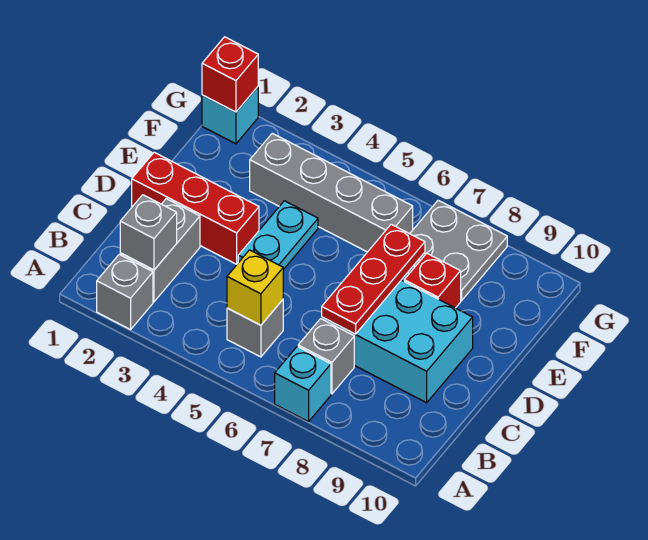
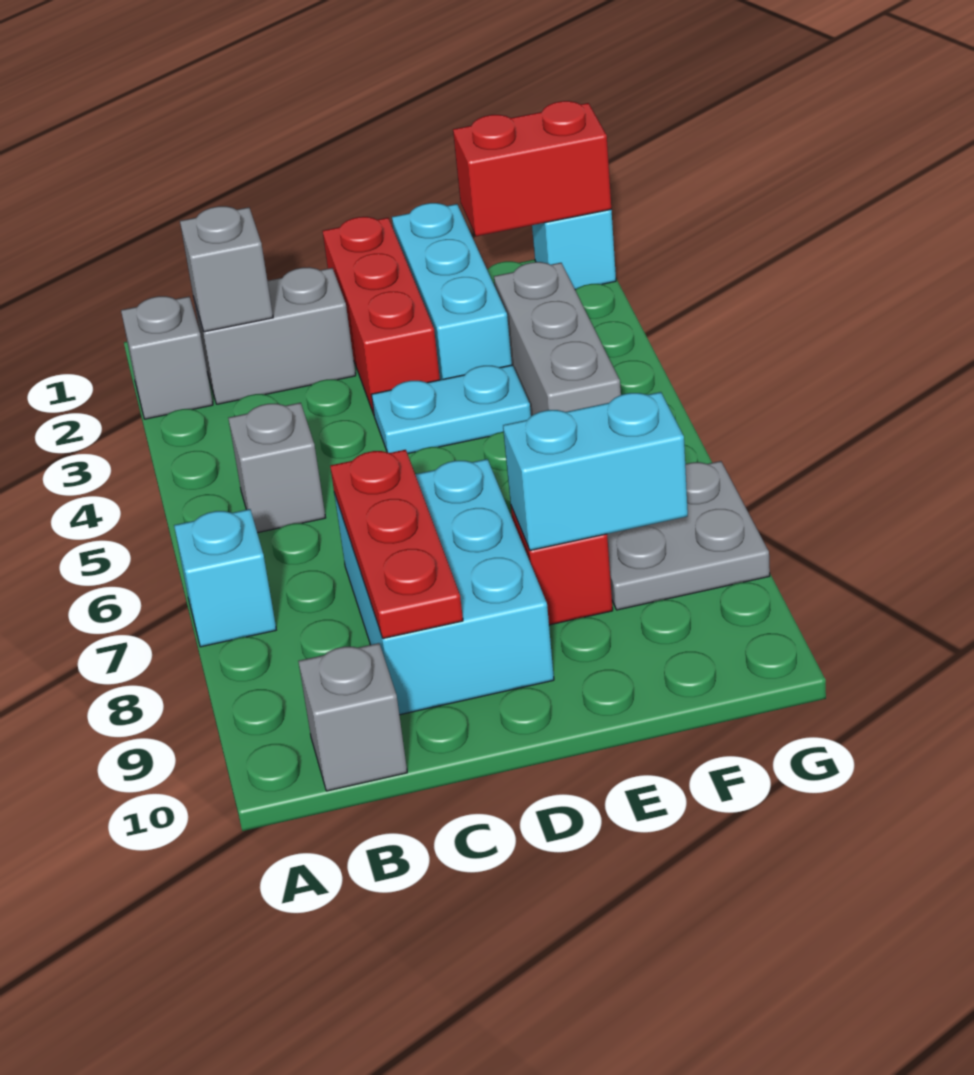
yellow 1x1 brick [227,250,283,325] -> none
grey 1x1 brick [298,319,354,394] -> grey 1x1 brick moved to [298,643,407,791]
red 1x3 plate [322,224,425,334] -> red 1x3 plate turned to [330,450,463,639]
none -> cyan 1x3 brick [392,203,512,380]
none -> cyan 1x2 brick [503,392,688,550]
grey 1x4 brick [250,133,413,252] -> grey 1x3 brick [494,262,621,416]
red 1x1 brick [202,37,258,112] -> red 1x2 brick [453,101,611,236]

